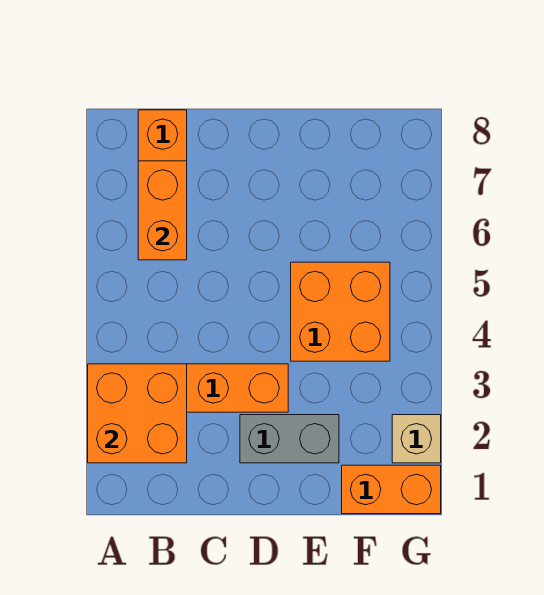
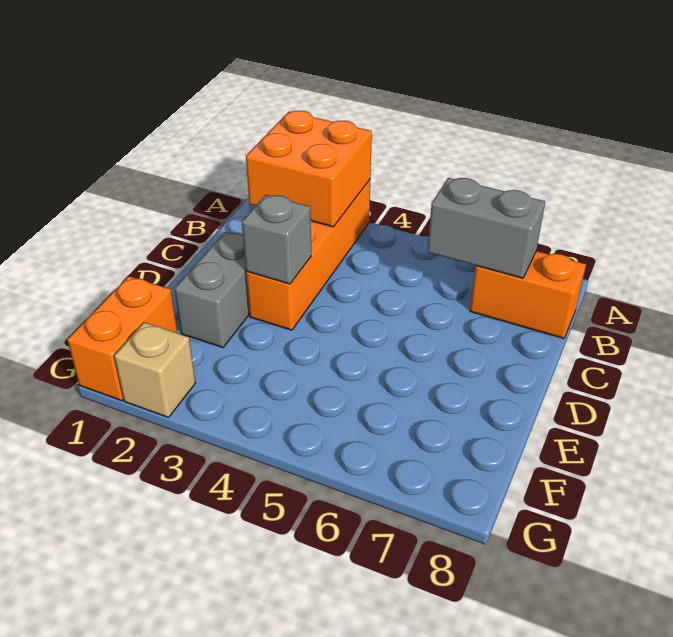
orange 1x2 brick [138,161,187,260] -> grey 1x2 brick [427,178,545,278]
none -> grey 1x1 brick [242,195,311,284]
orange 2x2 brick [291,262,390,361] -> none

